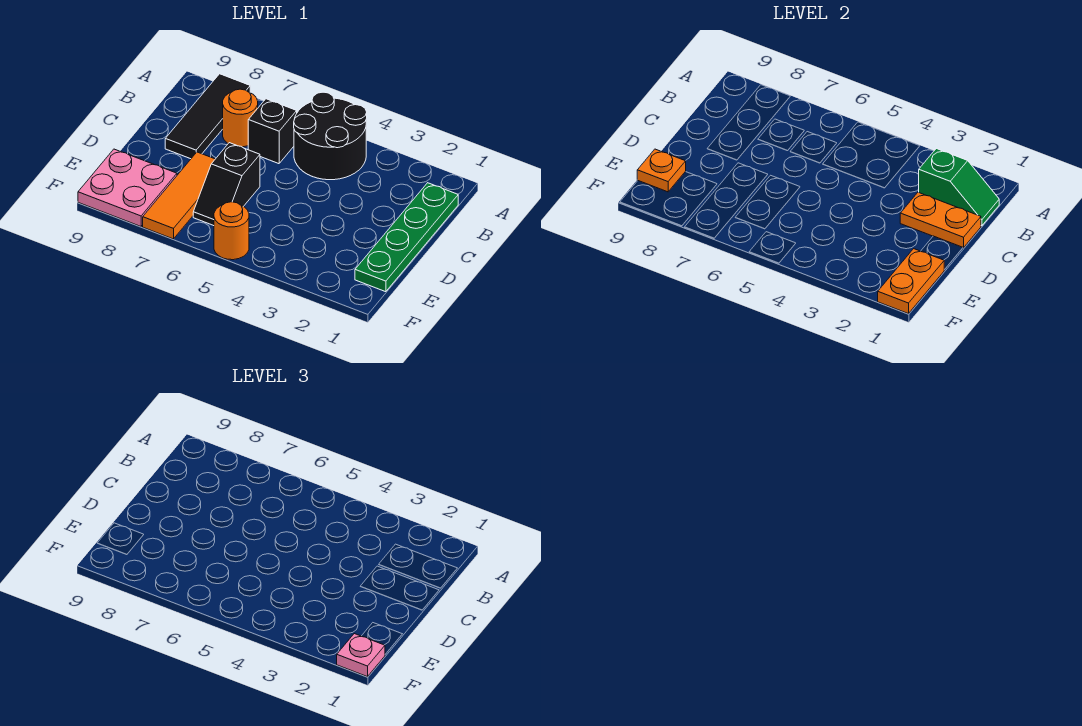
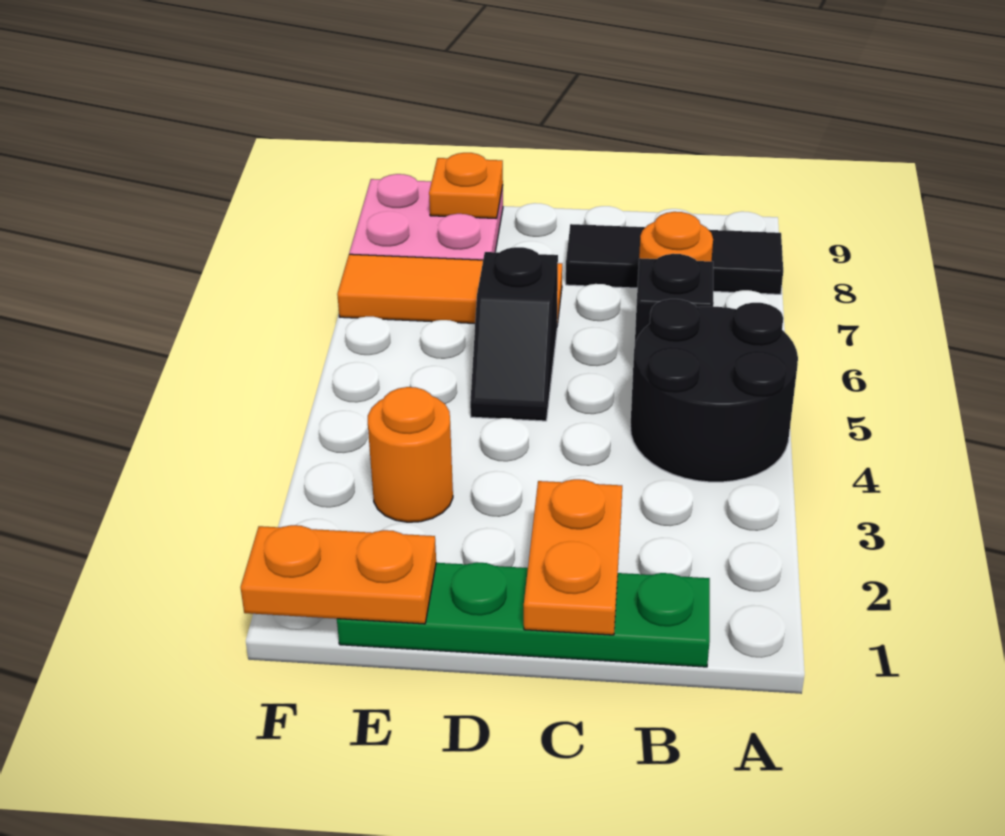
green 1x2 slope [919,149,999,226] -> none
black 1x2 slope [193,143,260,226] -> black 1x2 slope turned to [470,247,558,421]
pink 1x1 plate [337,634,385,677] -> none
orange 1x1 round brick [214,202,249,260] -> orange 1x1 round brick moved to [368,387,453,522]

